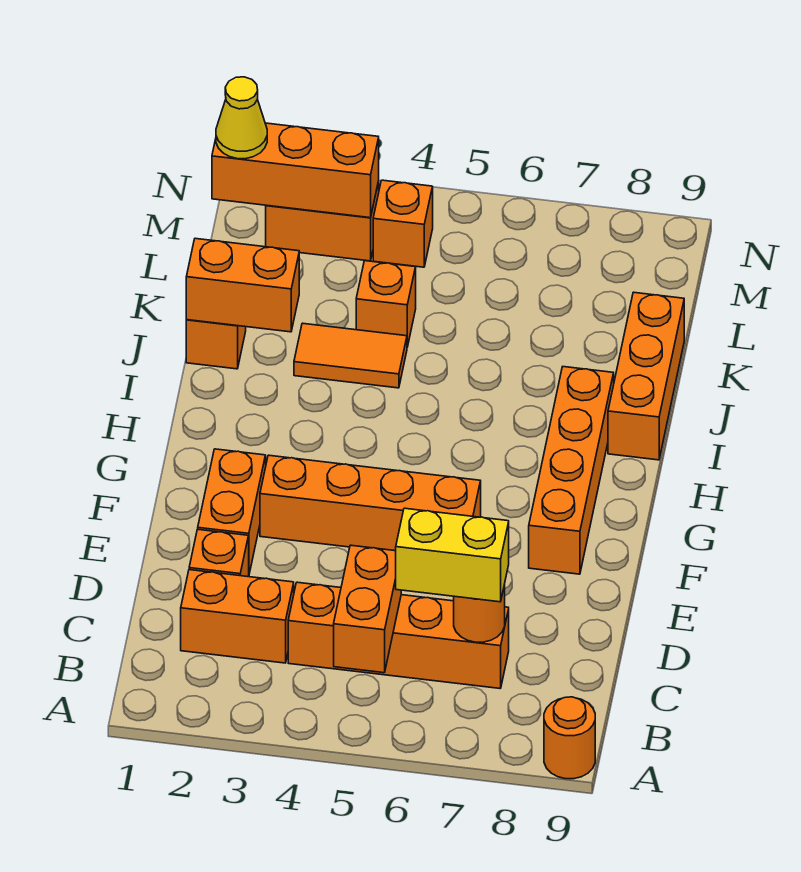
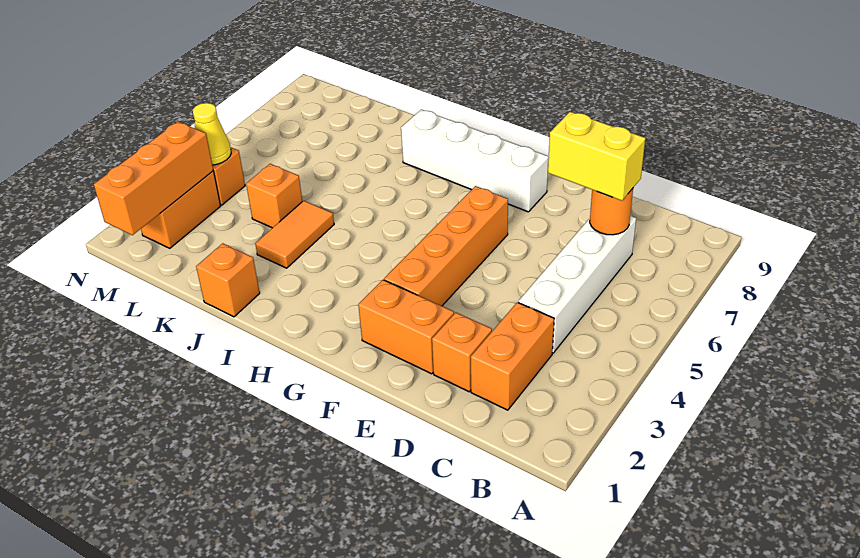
orange 1x1 round brick [544,697,595,779] -> none
orange 1x2 brick [334,545,401,673] -> none
orange 1x4 brick [288,582,509,688] -> white 1x4 brick [518,216,636,353]
yellow 1x2 brick [396,508,509,602] -> yellow 1x2 brick turned to [548,112,645,201]
orange 1x4 brick [529,367,614,574] -> white 1x4 brick [401,109,548,212]
orange 1x3 brick [608,292,684,460] -> none
orange 1x2 brick [186,238,299,332] -> none
yellow 1x1 cone [216,77,267,159] -> yellow 1x1 cone moved to [193,103,231,165]

